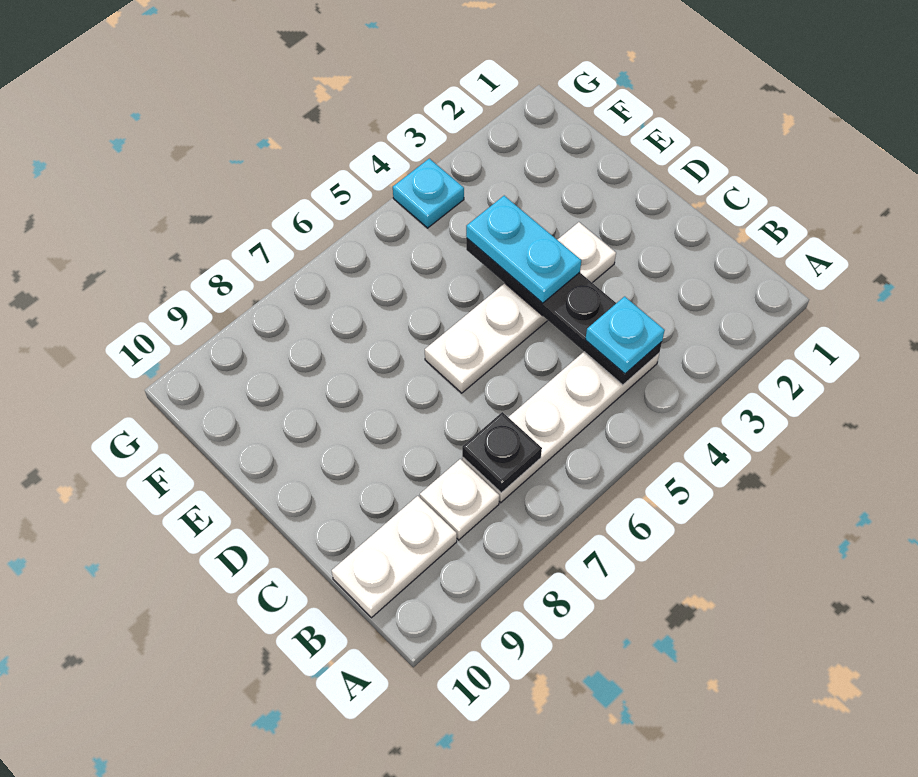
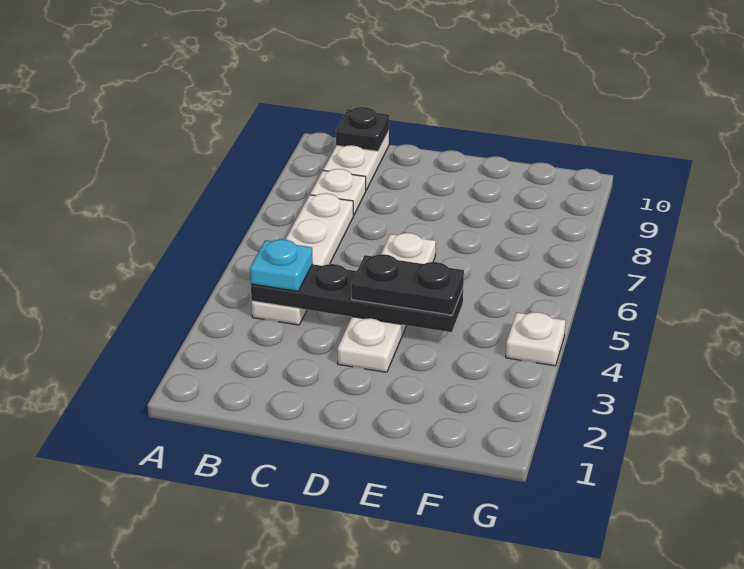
black 1x1 plate [462,412,542,493] -> black 1x1 plate moved to [336,107,389,151]
cyan 1x2 plate [466,196,581,303] -> black 1x2 plate [351,254,464,315]
cyan 1x1 plate [393,159,464,228] -> white 1x1 plate [506,312,566,366]

